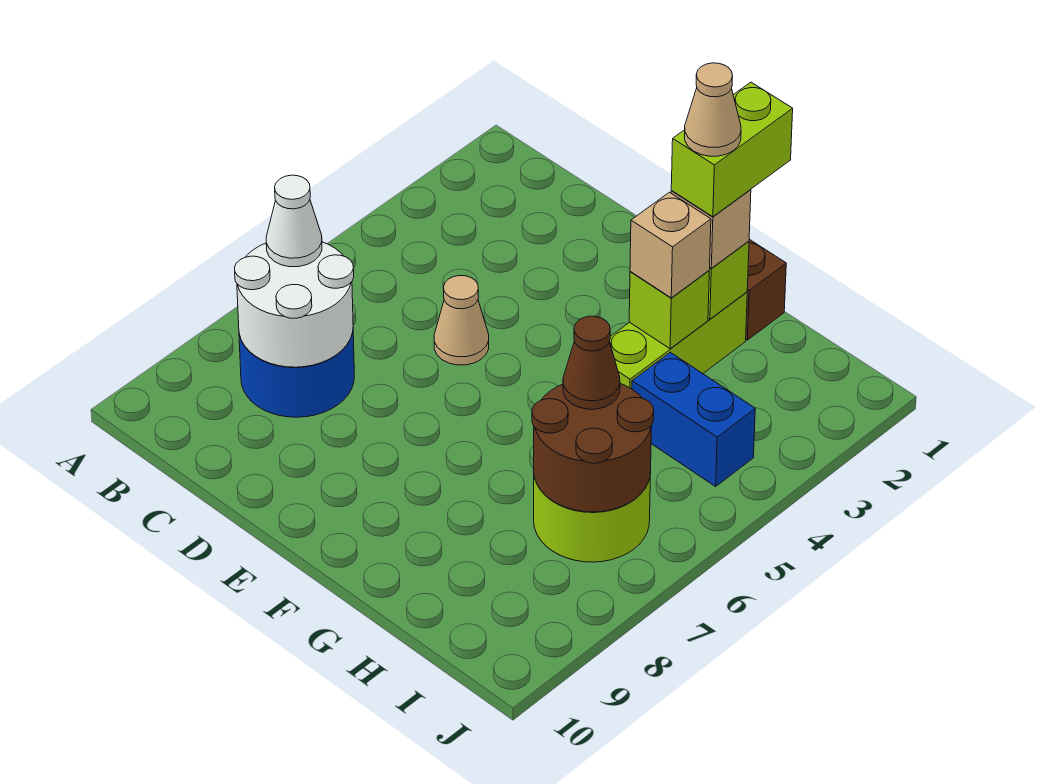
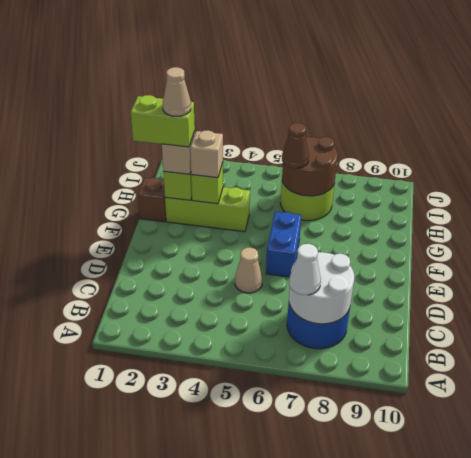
blue 1x2 brick [632,352,755,486] -> blue 1x2 brick moved to [266,212,301,277]

